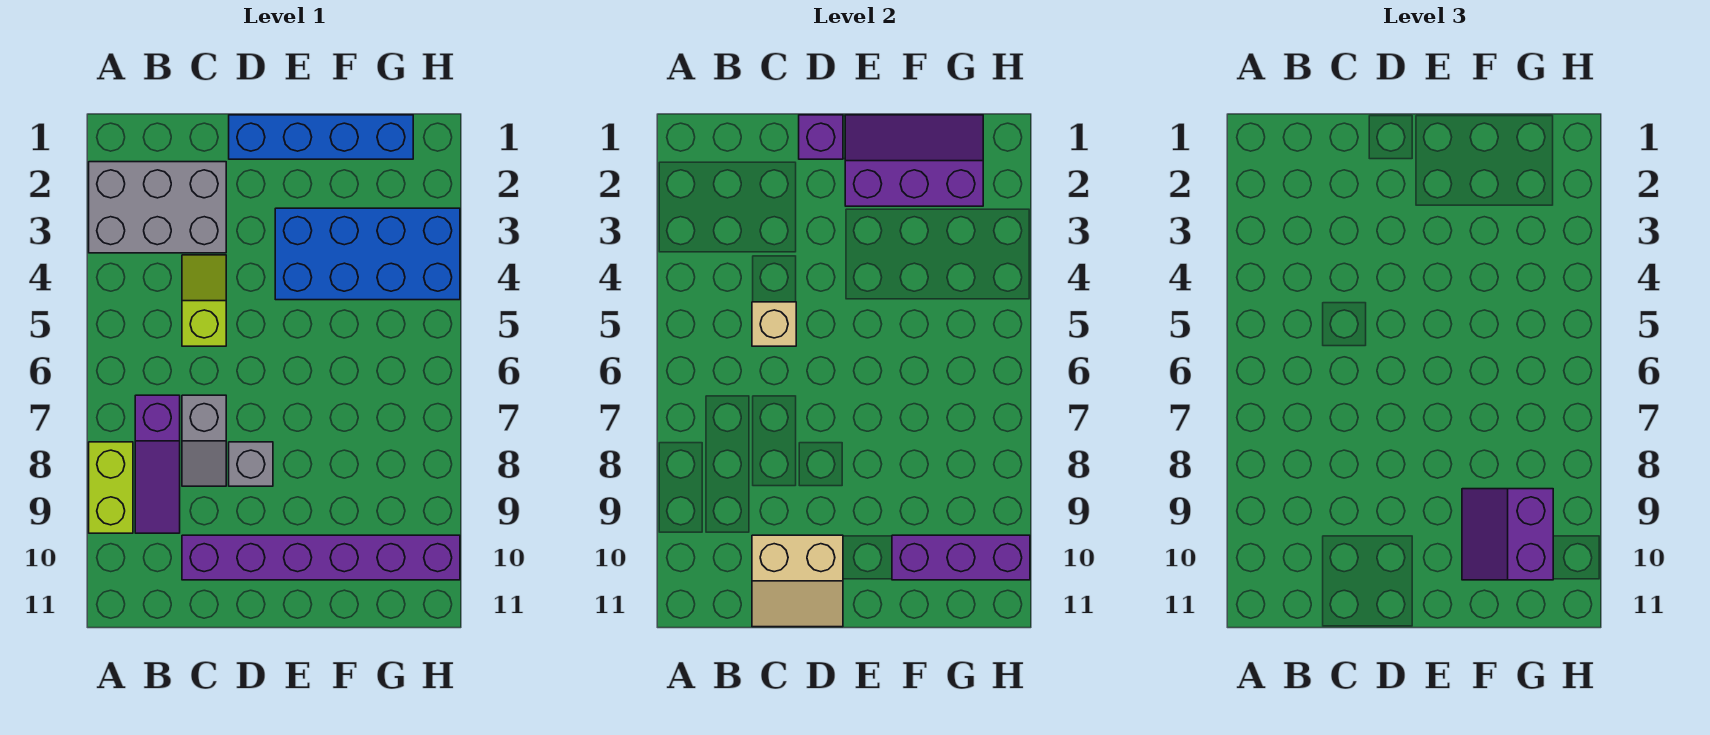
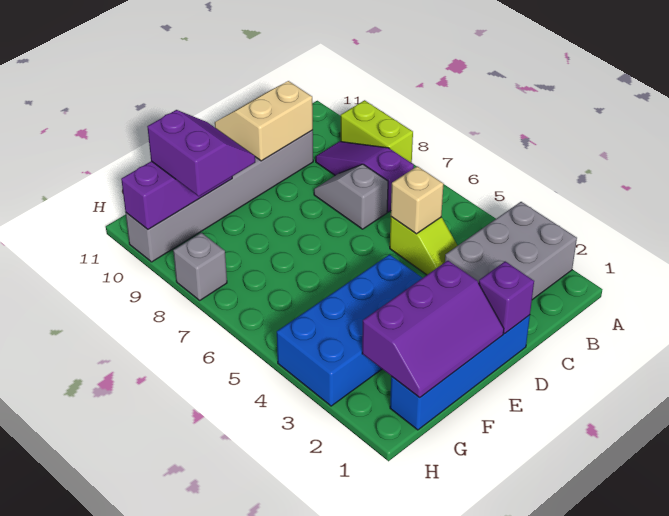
purple 1x6 brick [182,535,460,580] -> grey 1x6 brick [126,130,313,262]
grey 1x1 brick [229,442,273,486] -> grey 1x1 brick moved to [173,233,227,300]

